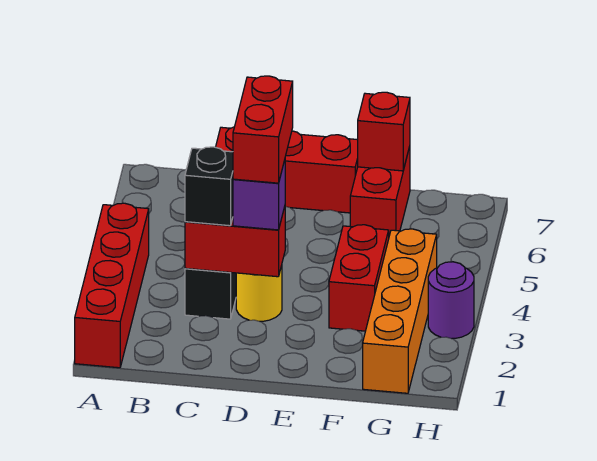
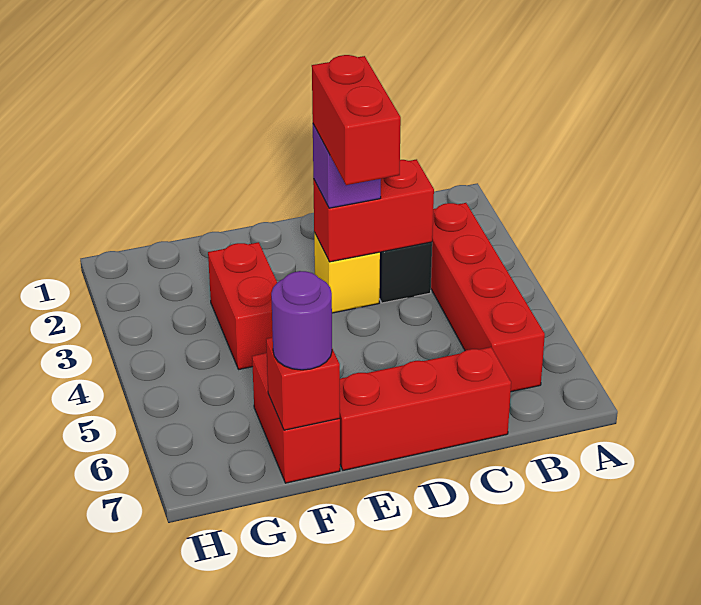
red 1x4 brick [75,203,149,368] -> red 1x4 brick moved to [431,203,545,392]
black 1x1 brick [185,147,233,226] -> none
yellow 1x1 round brick [236,265,282,321] -> yellow 1x1 brick [314,232,380,313]
orange 1x4 brick [363,229,437,393] -> none
purple 1x1 round brick [428,262,474,339] -> purple 1x1 round brick moved to [271,271,332,370]

